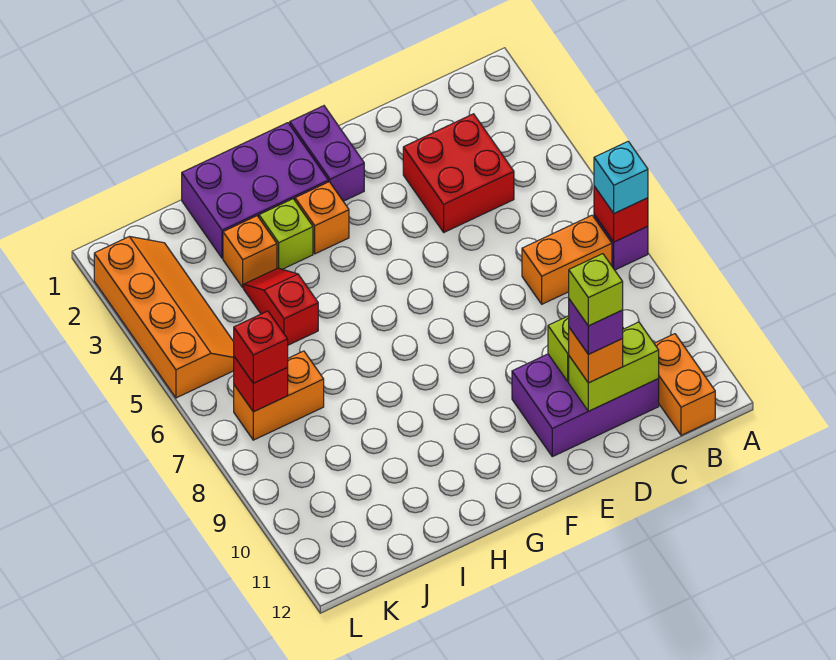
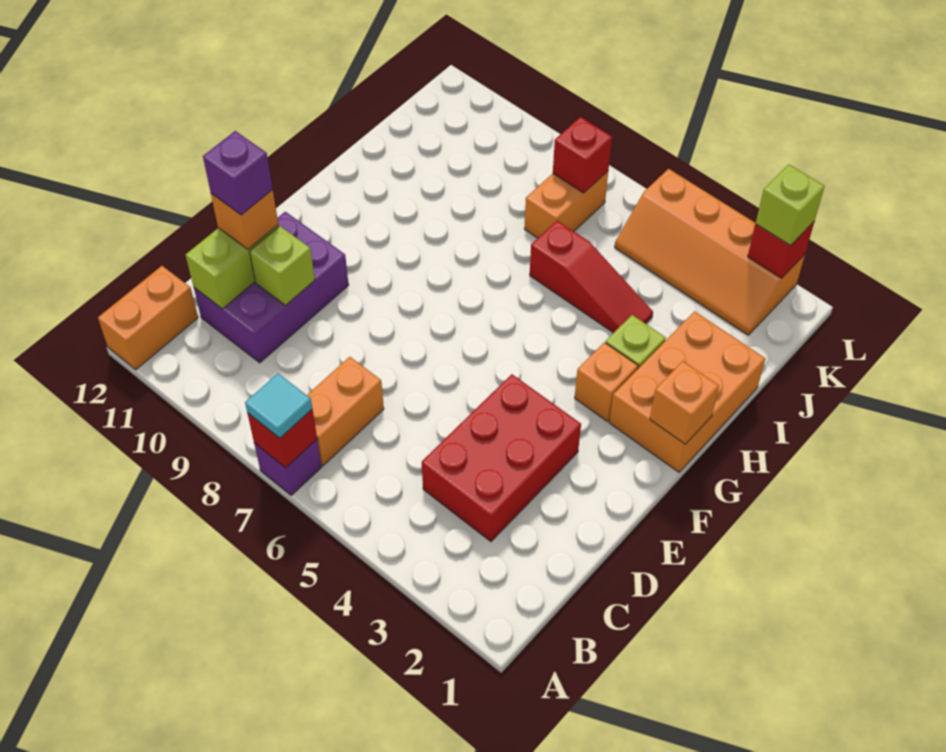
cyan 1x1 brick [594,141,648,213] -> cyan 1x1 tile [245,373,312,438]
orange 1x2 brick [654,334,715,435] -> orange 1x2 brick turned to [98,266,198,370]
red 2x2 brick [403,114,514,232] -> red 2x3 brick [422,374,581,542]
lime 1x1 brick [569,254,623,326] -> lime 1x1 brick moved to [756,164,825,246]
purple 1x2 brick [290,106,364,201] -> none
purple 2x3 brick [182,123,328,258] -> orange 2x3 brick [609,311,765,472]
orange 1x1 brick [223,216,277,288] -> orange 1x1 brick moved to [650,361,719,444]
red 1x2 slope [244,268,318,345] -> red 1x3 slope [530,221,653,333]
red 1x1 brick [234,311,288,383] -> red 1x1 brick moved to [748,221,815,278]

